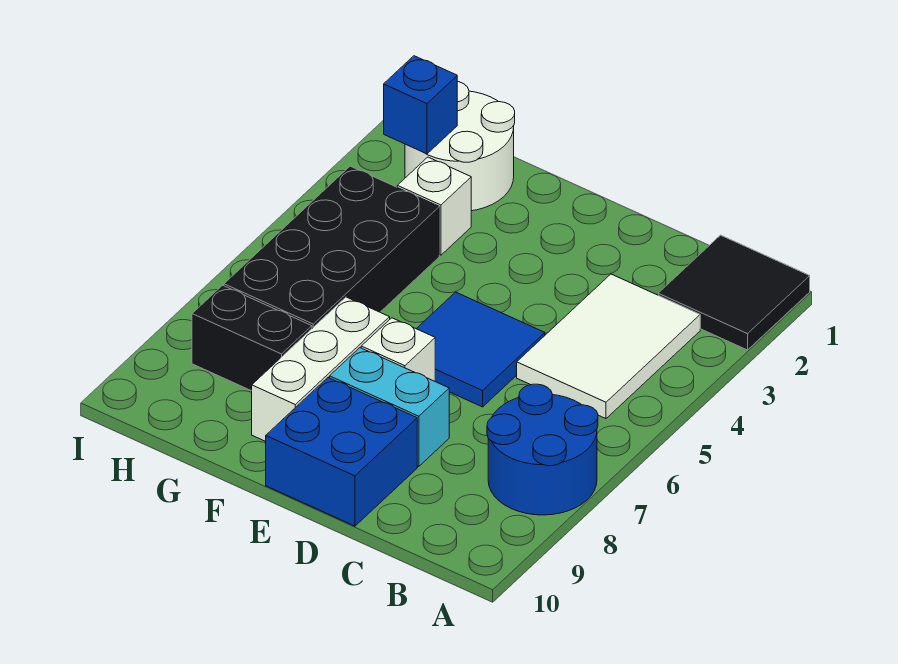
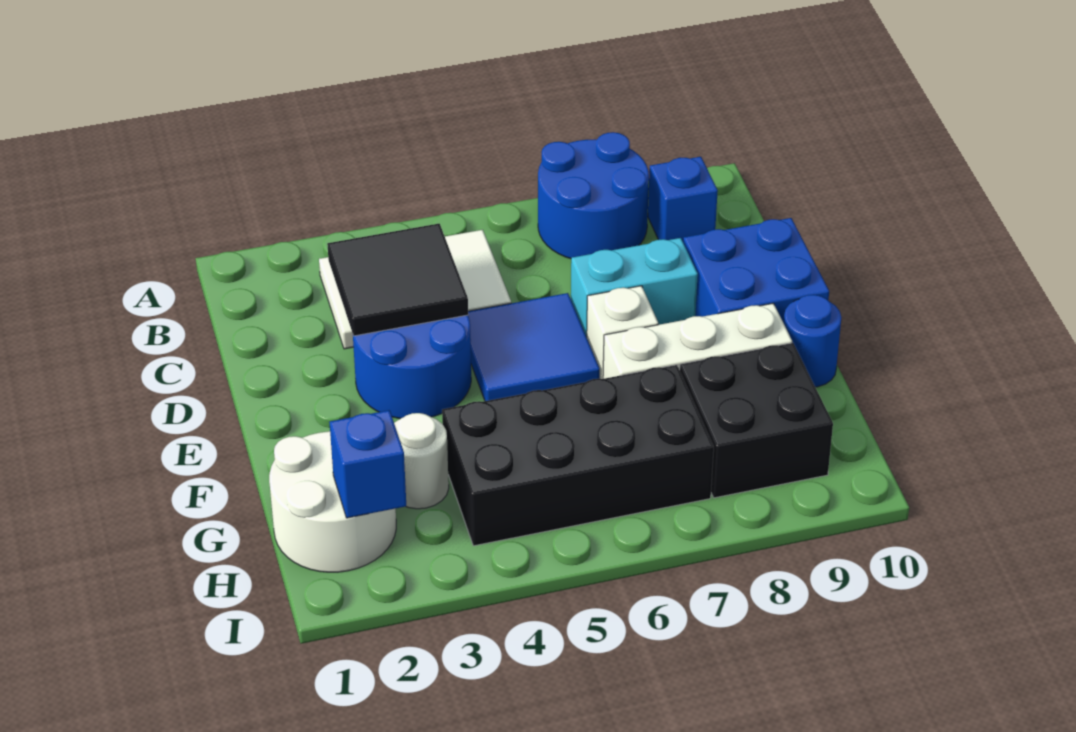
black 2x2 tile [658,235,810,350] -> black 2x2 tile moved to [327,224,468,336]
none -> blue 1x1 brick [648,157,718,241]
none -> blue 2x2 round brick [353,315,471,419]
cyan 1x2 brick [329,348,449,467] -> cyan 1x2 brick turned to [571,238,698,337]
none -> blue 1x1 round brick [784,295,841,387]
white 1x1 brick [397,157,471,255] -> white 1x1 round brick [394,413,449,509]
black 1x2 brick [192,285,312,391] -> black 2x2 brick [680,343,833,498]

